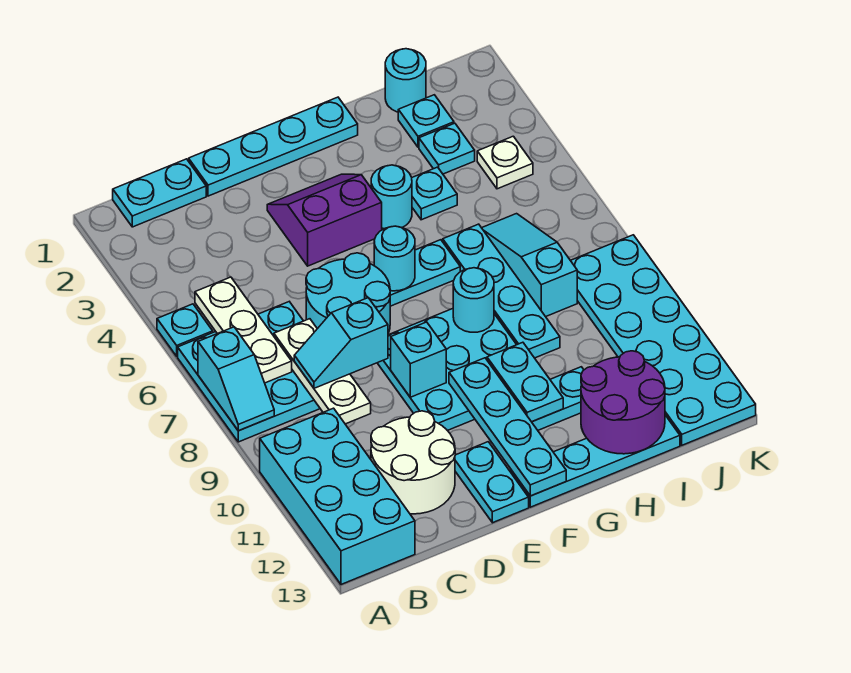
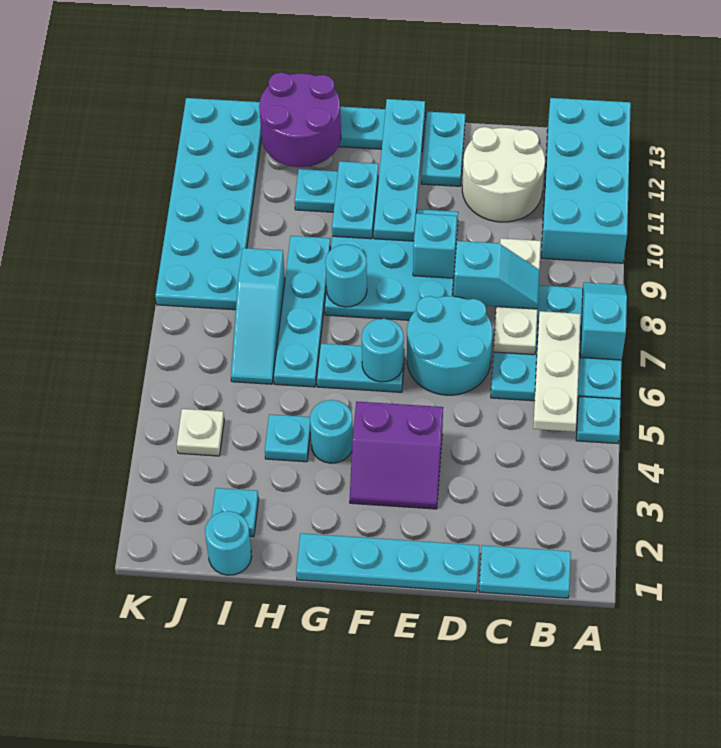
cyan 1x1 plate [419,123,475,174] -> none

